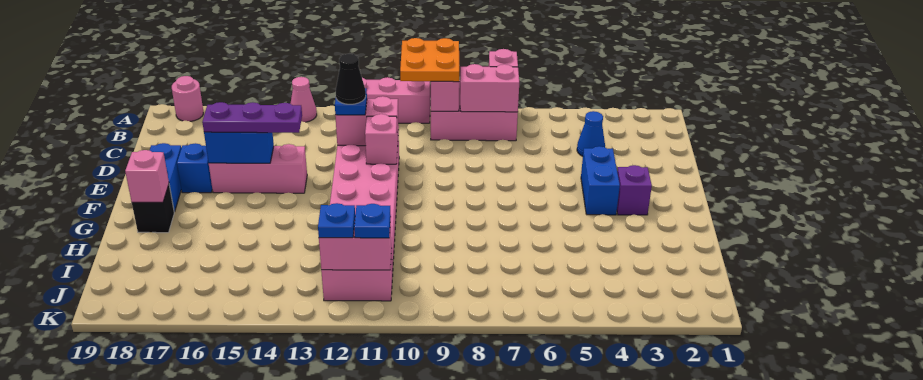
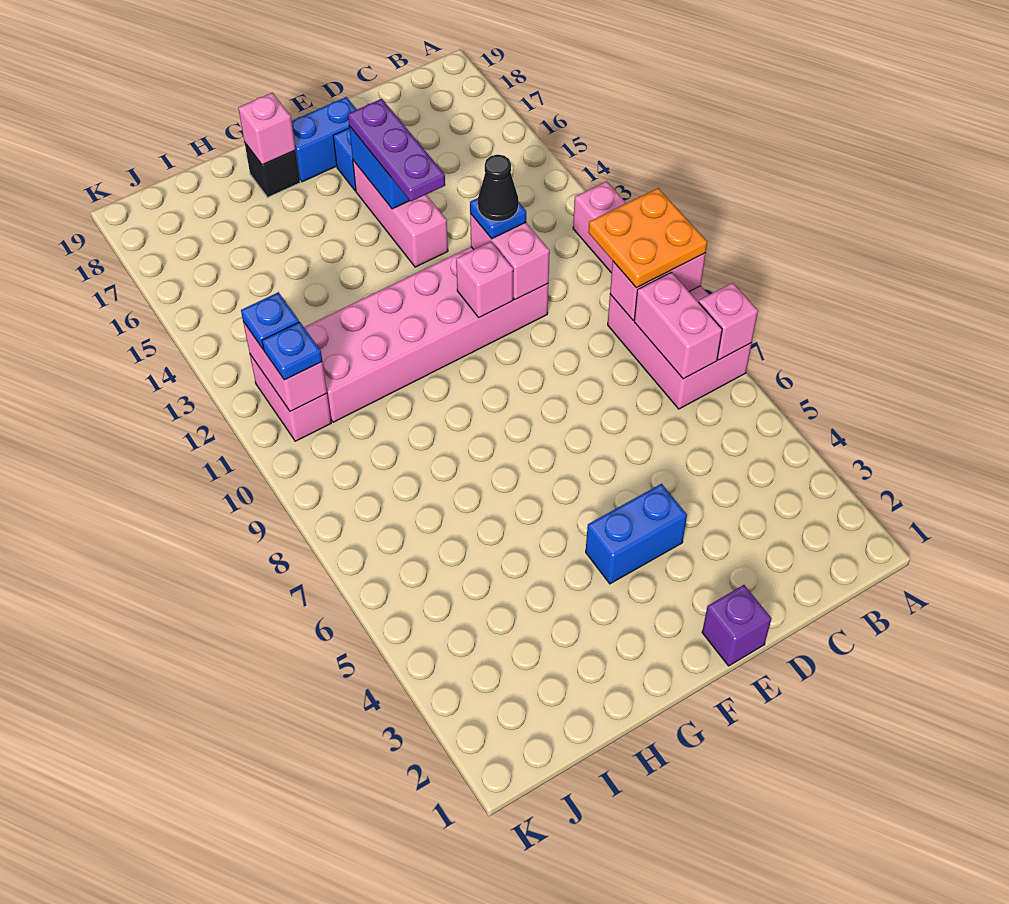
pink 1x1 cone [290,77,317,122] -> none
pink 1x1 round brick [172,76,203,121] -> none
blue 1x1 cone [577,111,605,156] -> none
purple 1x1 brick [617,165,652,215] -> purple 1x1 brick moved to [702,585,771,666]

